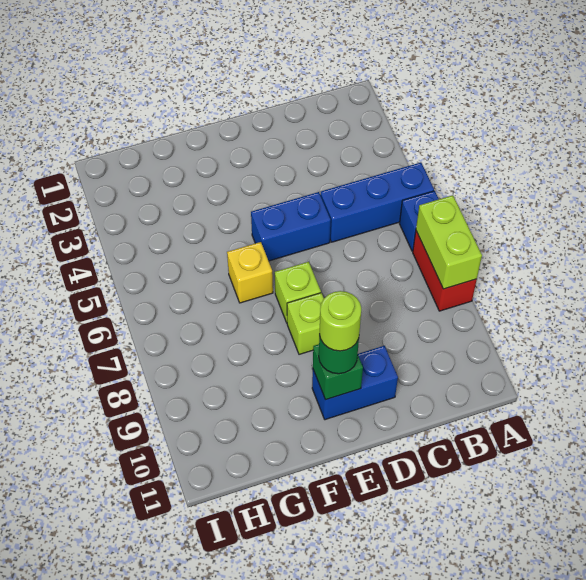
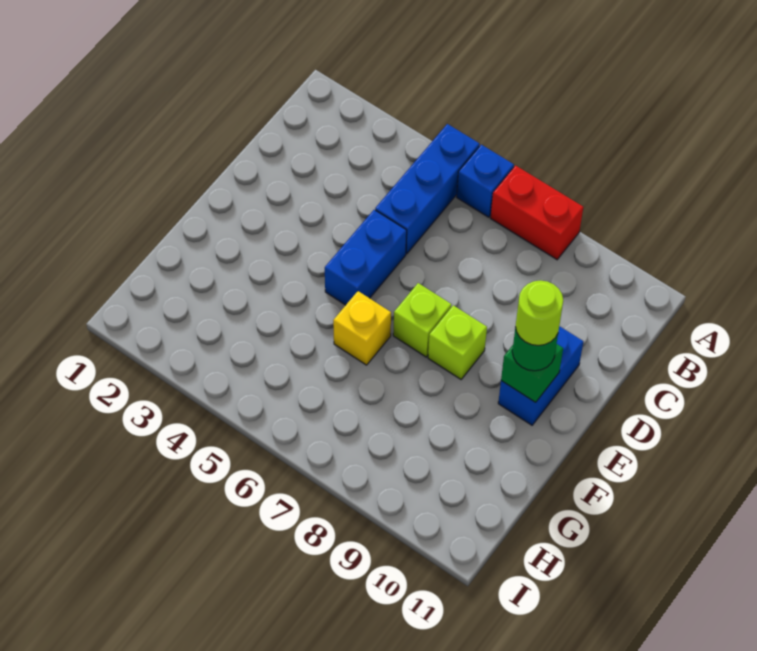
lime 1x2 brick [416,195,482,289] -> none

